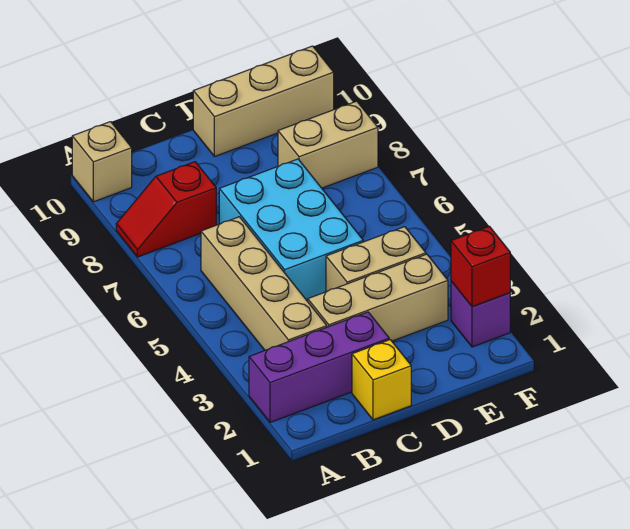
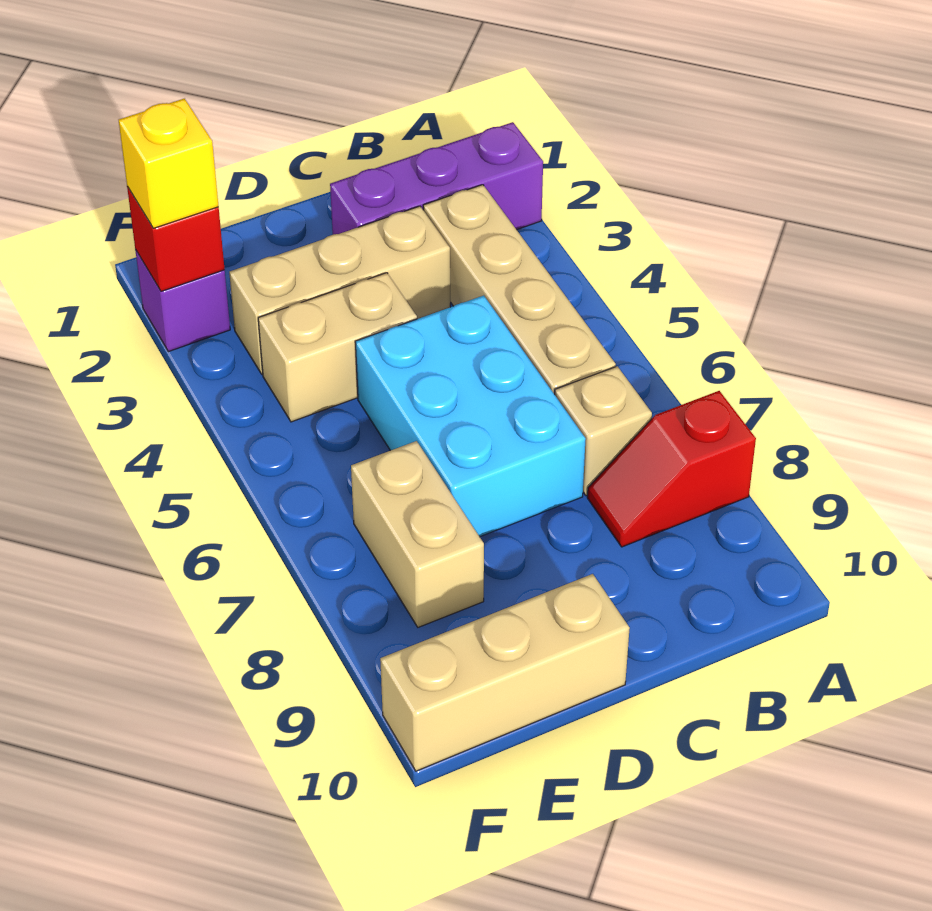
red 1x2 slope [116,162,216,257] -> red 1x2 slope turned to [587,391,756,547]
tan 1x1 brick [72,122,132,202] -> tan 1x1 brick moved to [555,366,652,496]
yellow 1x1 brick [352,340,411,420] -> yellow 1x1 brick moved to [119,99,219,228]
tan 1x2 brick [278,101,378,188] -> tan 1x2 brick turned to [351,441,484,627]

